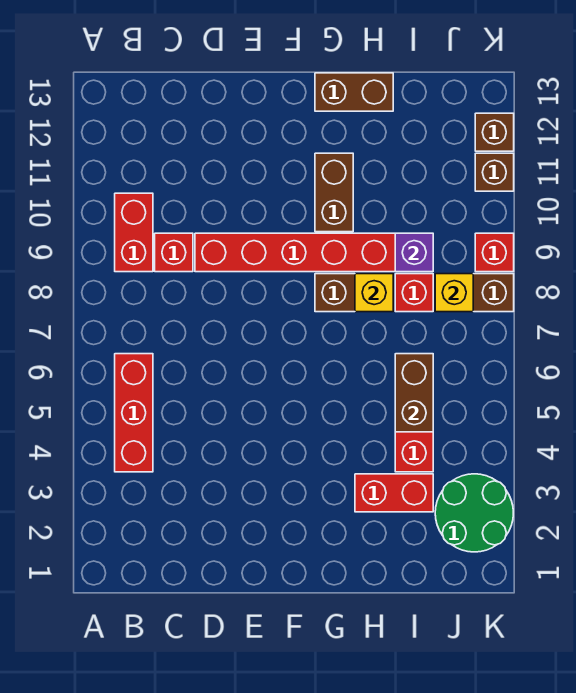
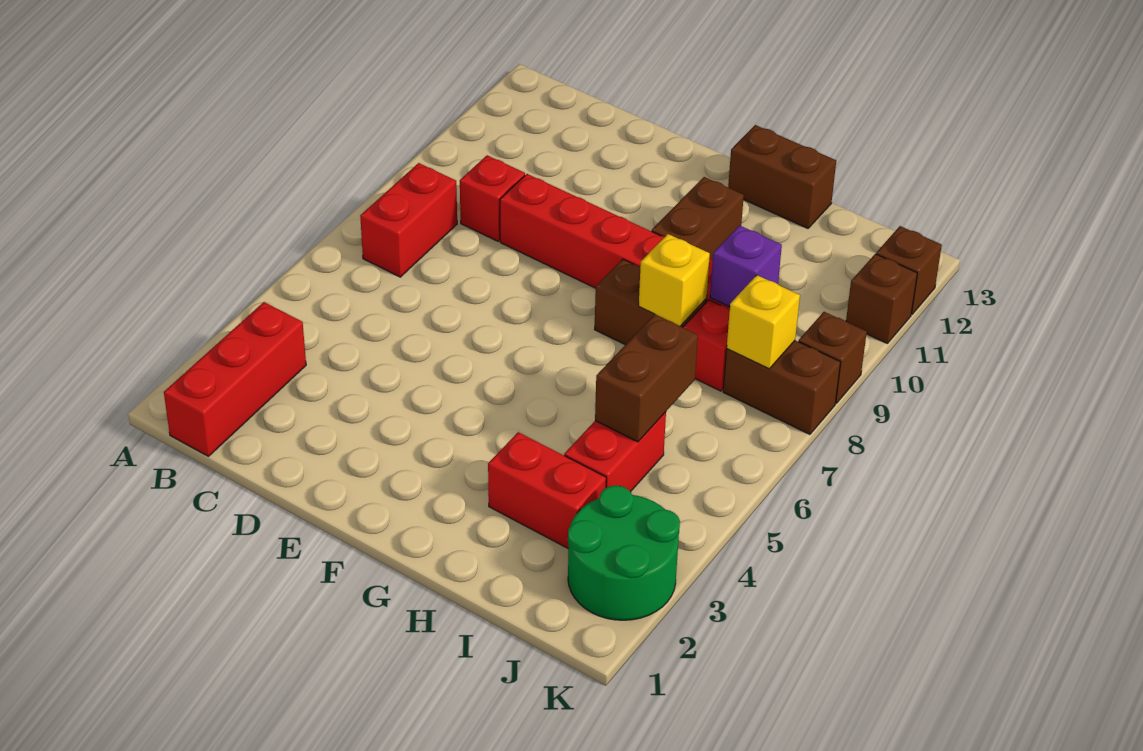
red 1x3 brick [115,354,153,472] -> red 1x3 brick moved to [164,302,306,456]
red 1x2 brick [115,193,153,272] -> red 1x2 brick moved to [360,163,457,277]
red 1x1 brick [475,233,514,272] -> brown 1x1 brick [799,312,867,403]

